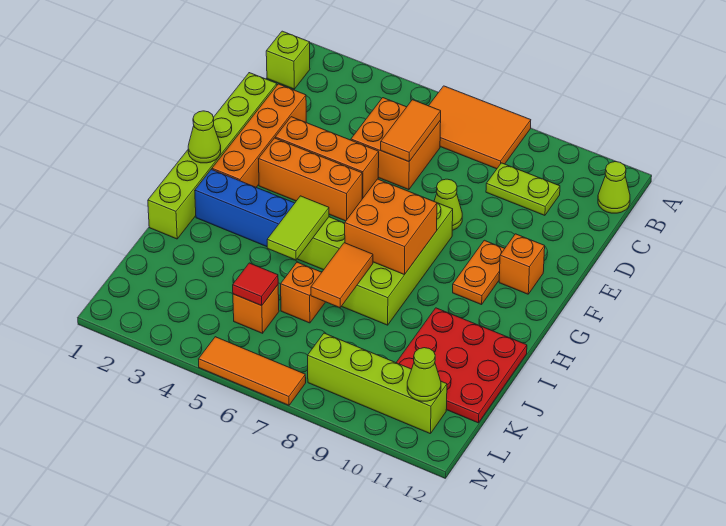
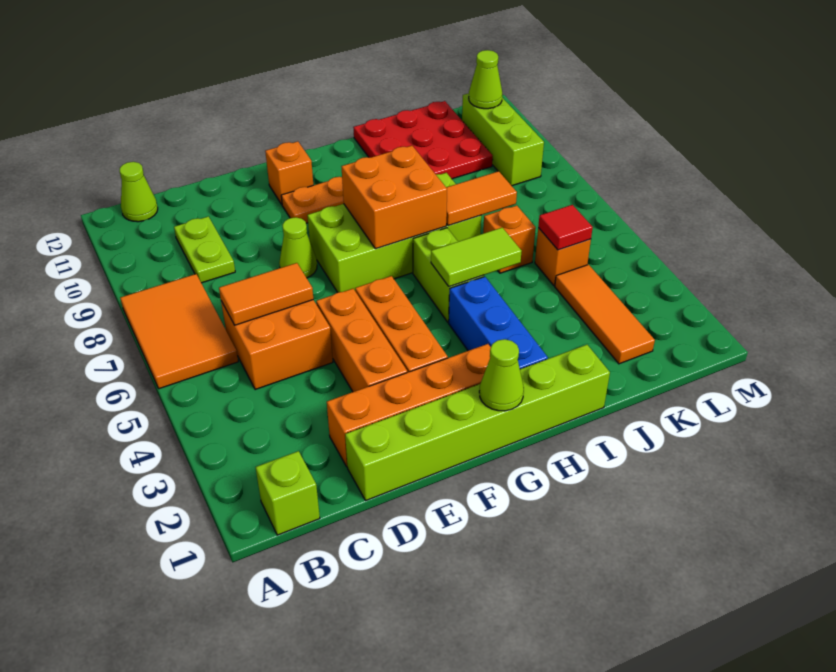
lime 1x4 brick [308,333,447,434] -> lime 1x3 brick [462,93,544,186]
orange 1x3 tile [199,337,306,405] -> orange 1x3 tile moved to [555,265,655,364]

